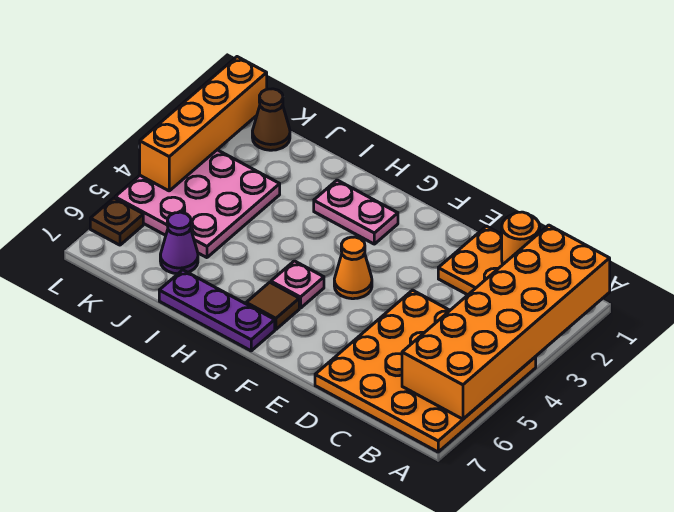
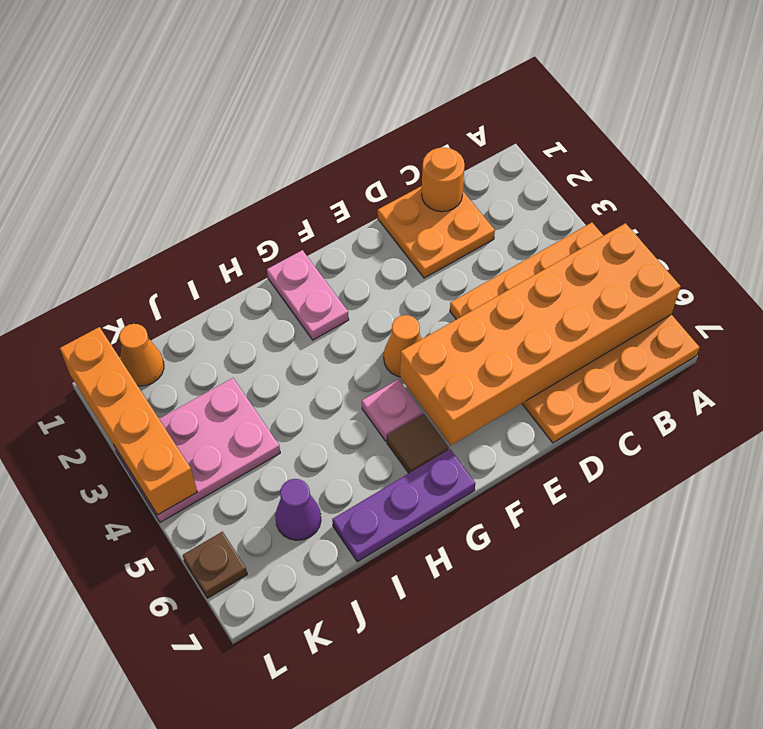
orange 2x6 brick [402,225,610,419] -> orange 2x6 brick turned to [400,223,681,445]
pink 1x2 plate [314,180,398,244] -> pink 1x2 plate turned to [267,250,349,340]
pink 3x3 plate [115,150,280,258] -> pink 2x3 plate [114,378,280,522]
brown 1x1 cone [252,89,290,150] -> orange 1x1 cone [119,324,164,386]

